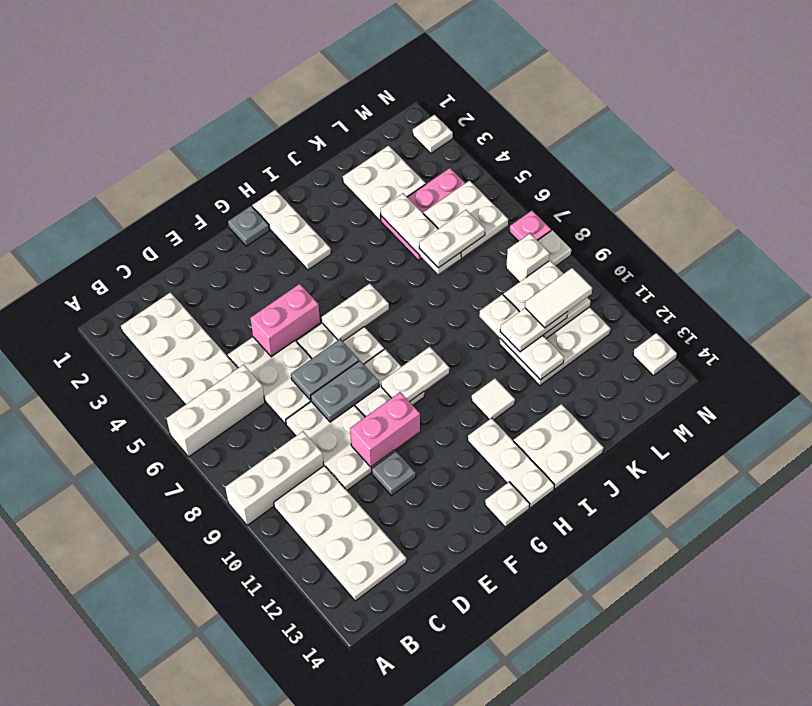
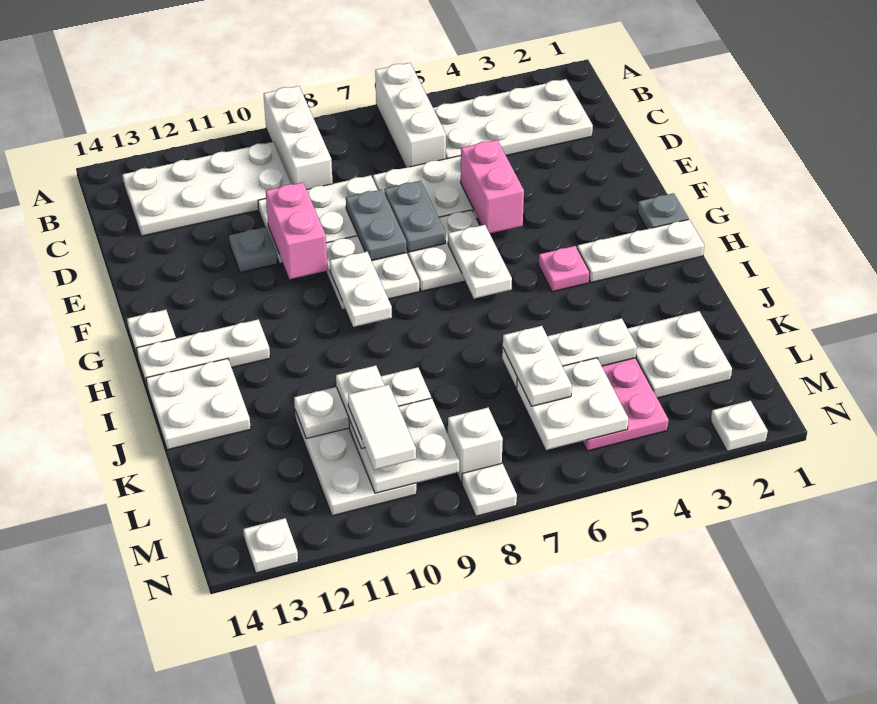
white 1x1 tile [472,378,515,420] -> none
pink 1x1 plate [510,211,551,241] -> pink 1x1 plate moved to [539,246,590,292]

